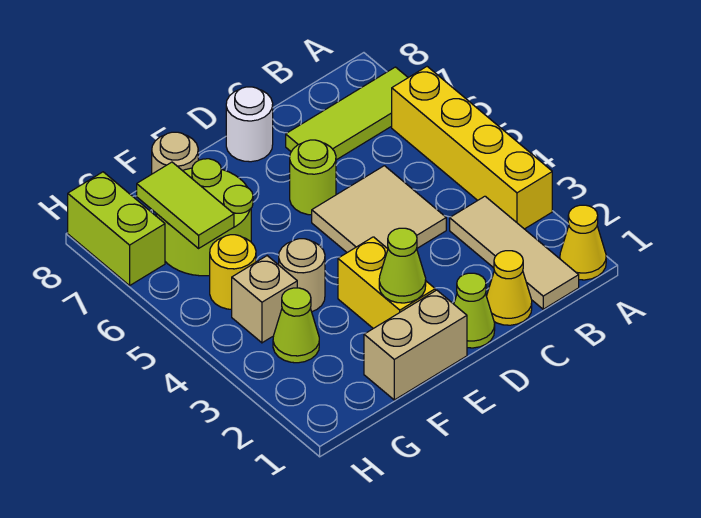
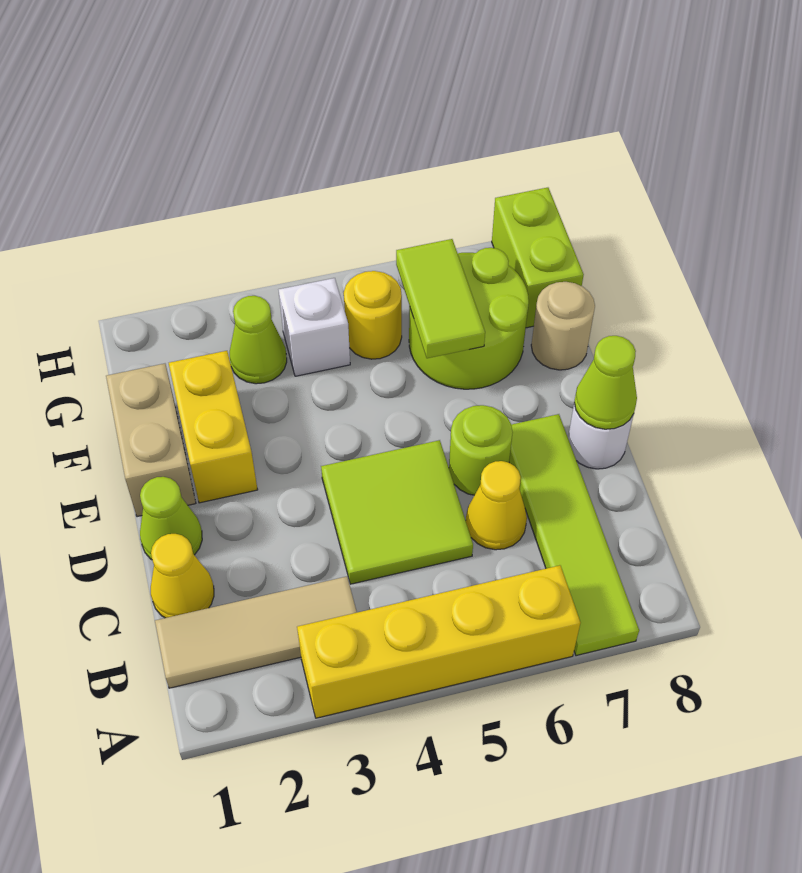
yellow 1x1 cone [560,205,606,280] -> yellow 1x1 cone moved to [466,461,527,550]
lime 1x3 tile [286,67,408,160] -> lime 1x4 tile [509,414,639,656]
tan 2x2 tile [312,166,446,253] -> lime 2x2 tile [321,440,473,584]
yellow 1x2 brick [338,237,435,329] -> yellow 1x2 brick turned to [169,351,258,503]
lime 1x1 cone [379,228,426,303] -> lime 1x1 cone moved to [574,336,637,429]
tan 1x1 round brick [279,239,325,312] -> none
tan 1x1 brick [232,256,297,343] -> white 1x1 brick [279,278,350,376]
lime 1x2 tile [137,162,234,248] -> lime 1x2 tile turned to [396,239,485,358]
lime 1x2 brick [68,172,165,285] -> lime 1x2 brick turned to [492,188,584,328]

